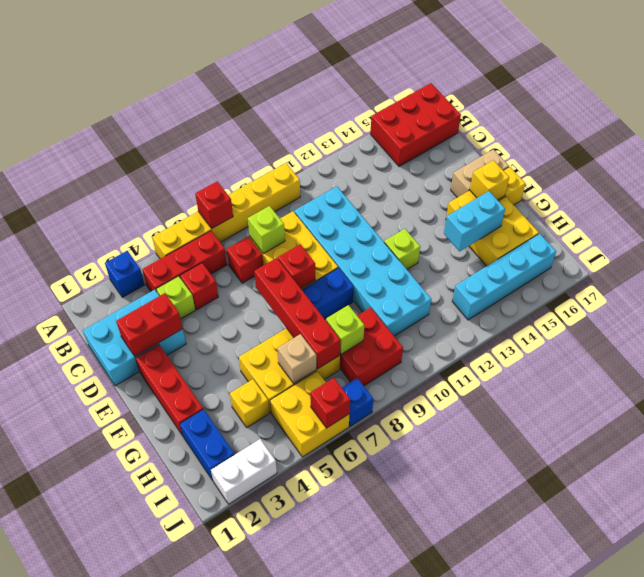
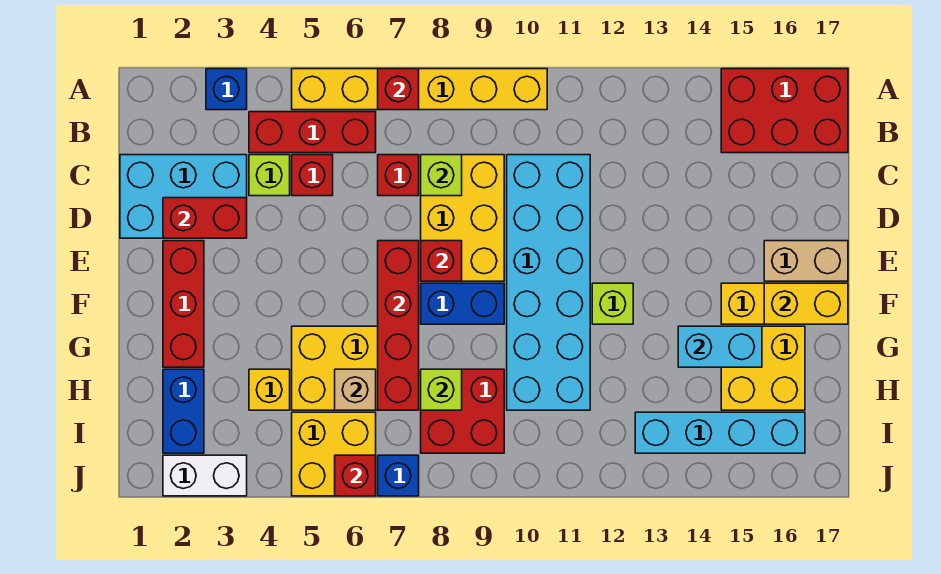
yellow 1x1 brick [470,160,509,200] -> yellow 1x2 brick [764,283,848,324]

